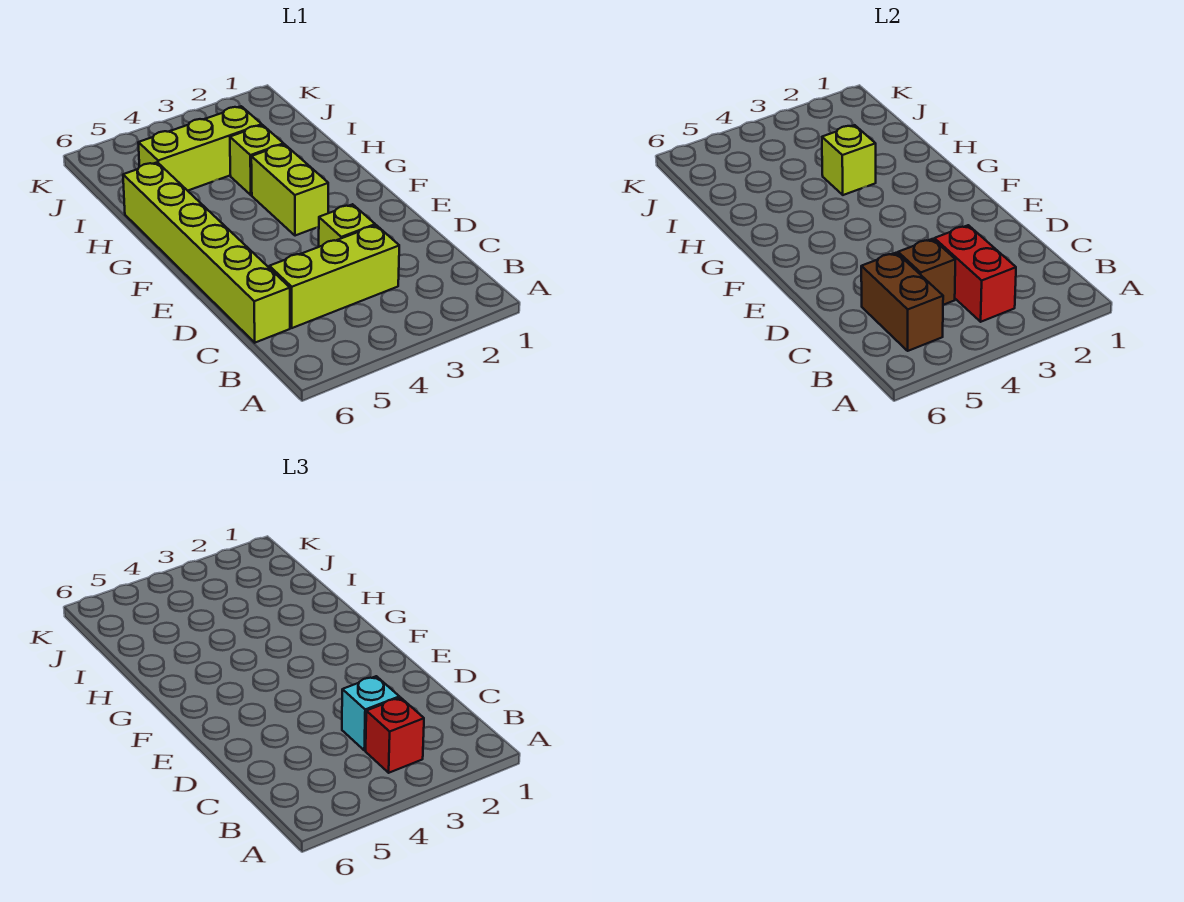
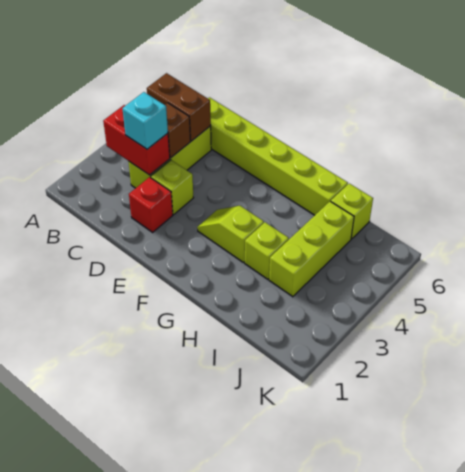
red 1x1 brick [366,698,424,773] -> red 1x1 brick moved to [129,177,173,232]
lime 1x2 brick [251,144,328,236] -> lime 1x2 slope [197,206,264,262]
lime 1x1 brick [822,125,876,195] -> lime 1x1 brick moved to [331,183,373,239]

